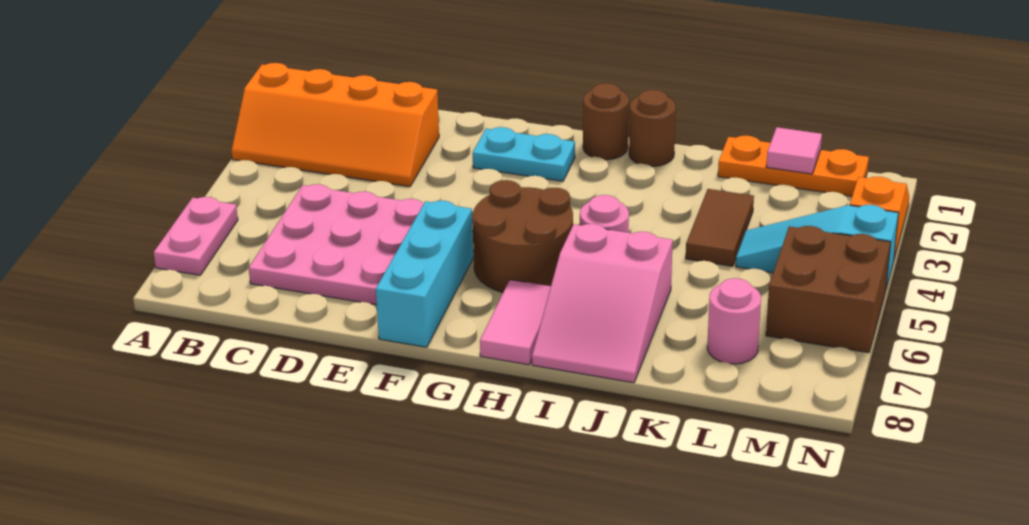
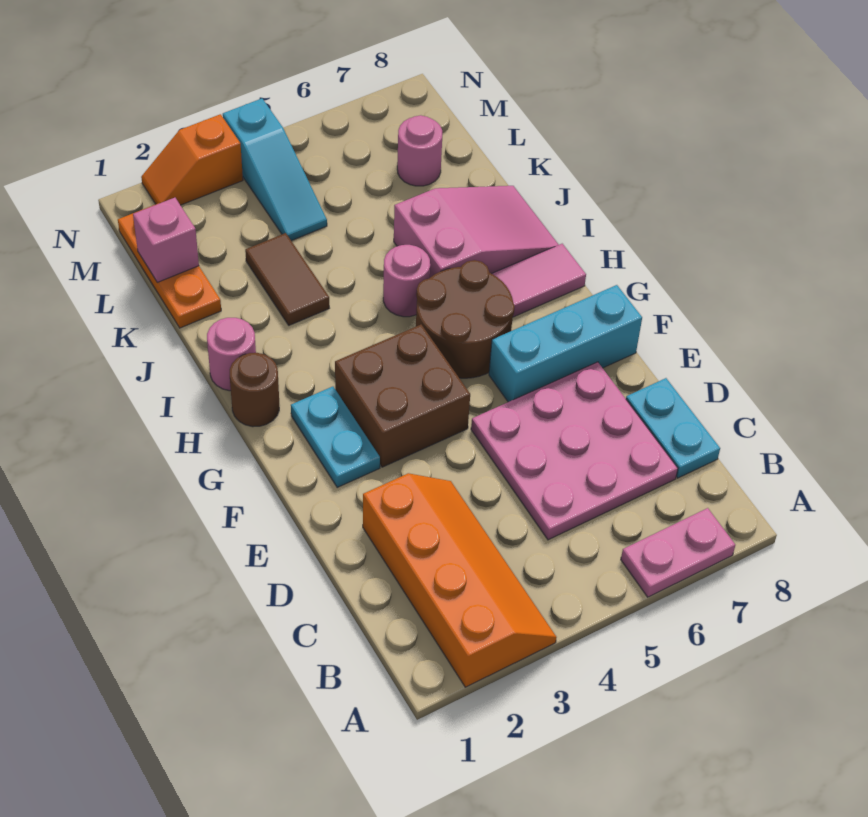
none -> cyan 1x2 plate [626,378,720,478]
brown 1x1 round brick [629,90,676,166] -> pink 1x1 round brick [207,318,256,391]
brown 1x2 tile [686,189,754,266] -> brown 1x2 tile turned to [245,233,329,325]
pink 1x1 tile [767,127,822,174] -> pink 1x1 brick [133,198,199,282]
brown 2x2 brick [766,226,891,353] -> brown 2x2 brick moved to [335,325,470,467]

